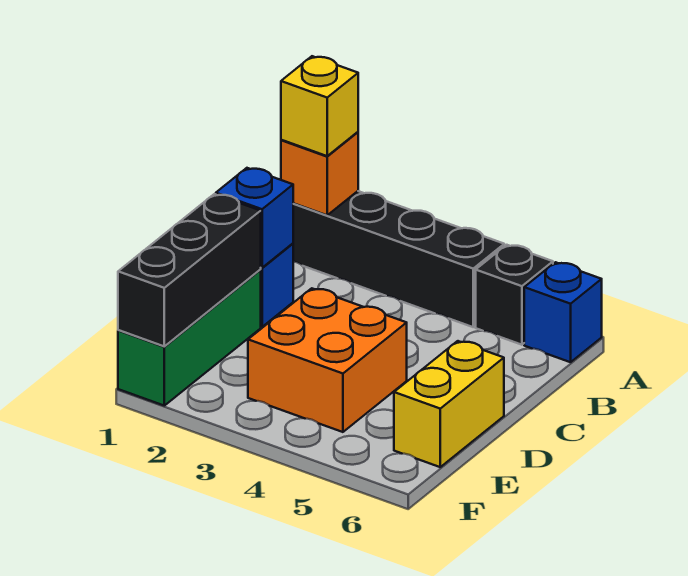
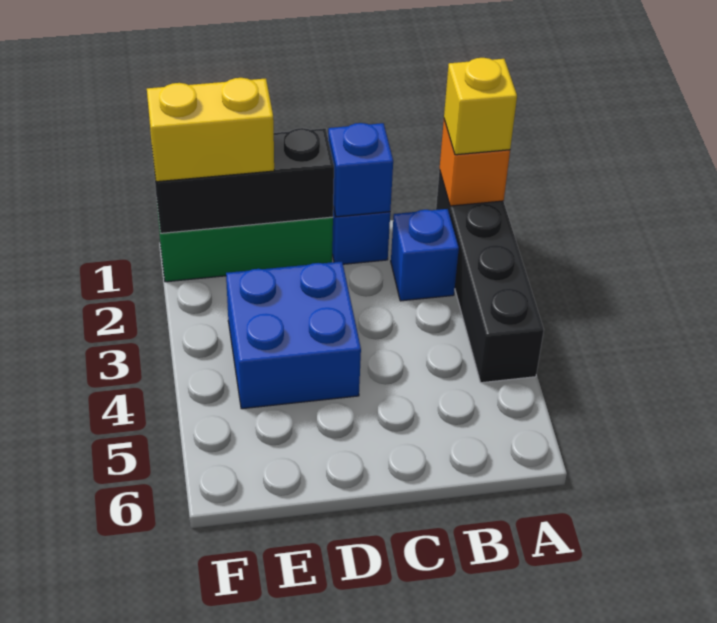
black 1x1 brick [476,245,553,345] -> none
blue 1x1 brick [524,262,602,362] -> blue 1x1 brick moved to [391,209,459,301]
orange 2x2 brick [248,288,407,432] -> blue 2x2 brick [226,261,361,409]
yellow 1x2 brick [394,341,504,467] -> yellow 1x2 brick moved to [147,78,274,182]

